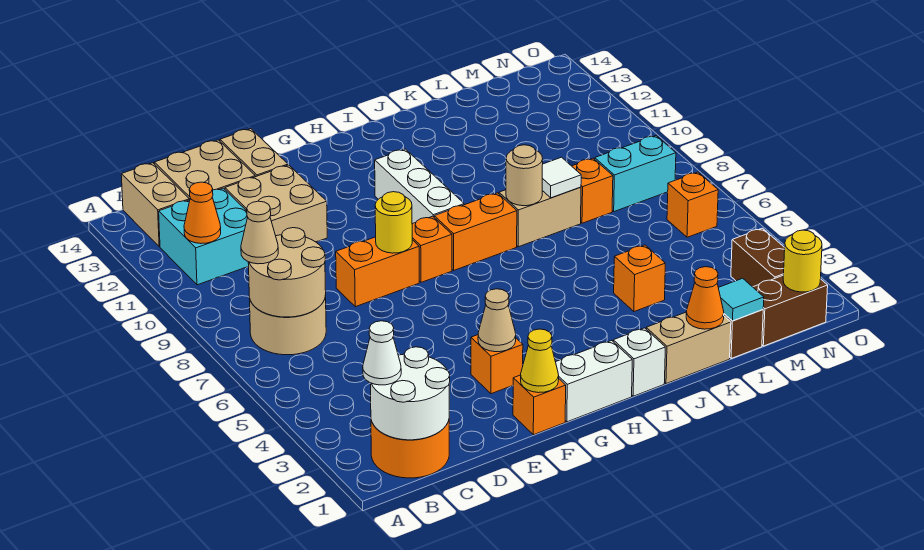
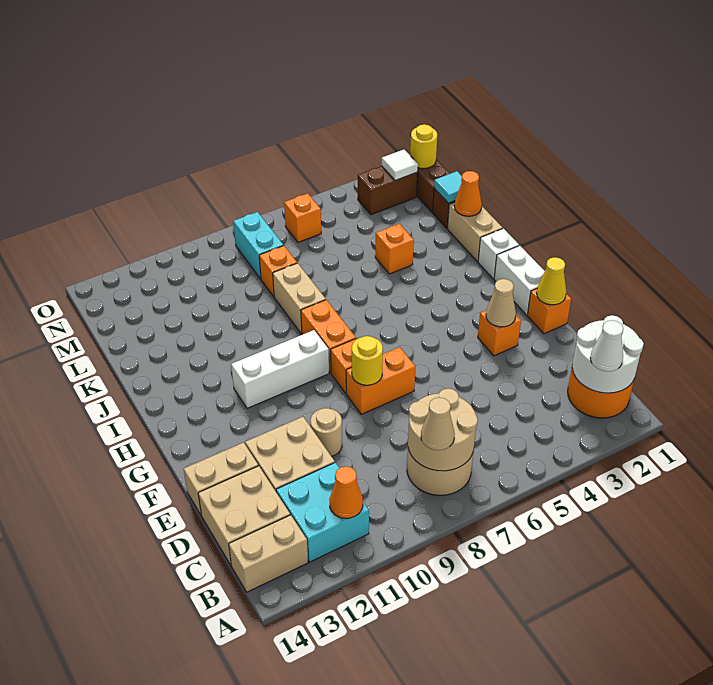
orange 1x2 brick [336,237,419,307] -> orange 1x2 brick turned to [346,347,415,414]
tan 1x1 round brick [506,145,543,206] -> tan 1x1 round brick moved to [310,408,342,456]
white 1x1 tile [542,157,581,198] -> white 1x1 tile moved to [382,150,418,180]

